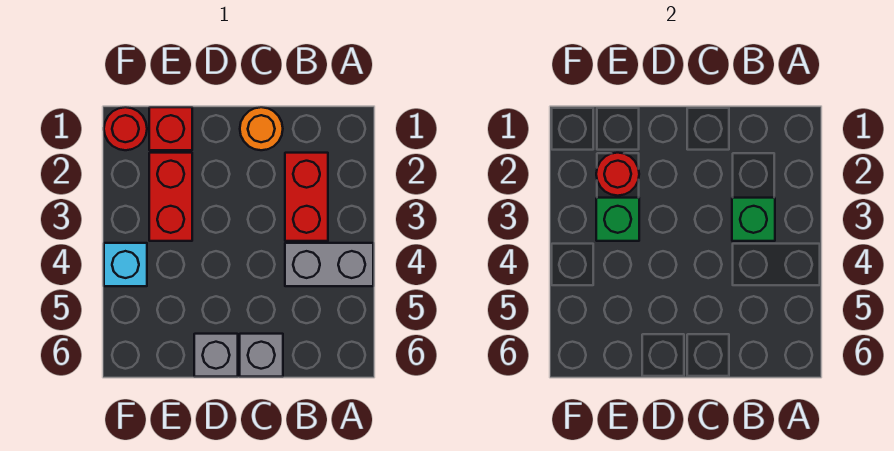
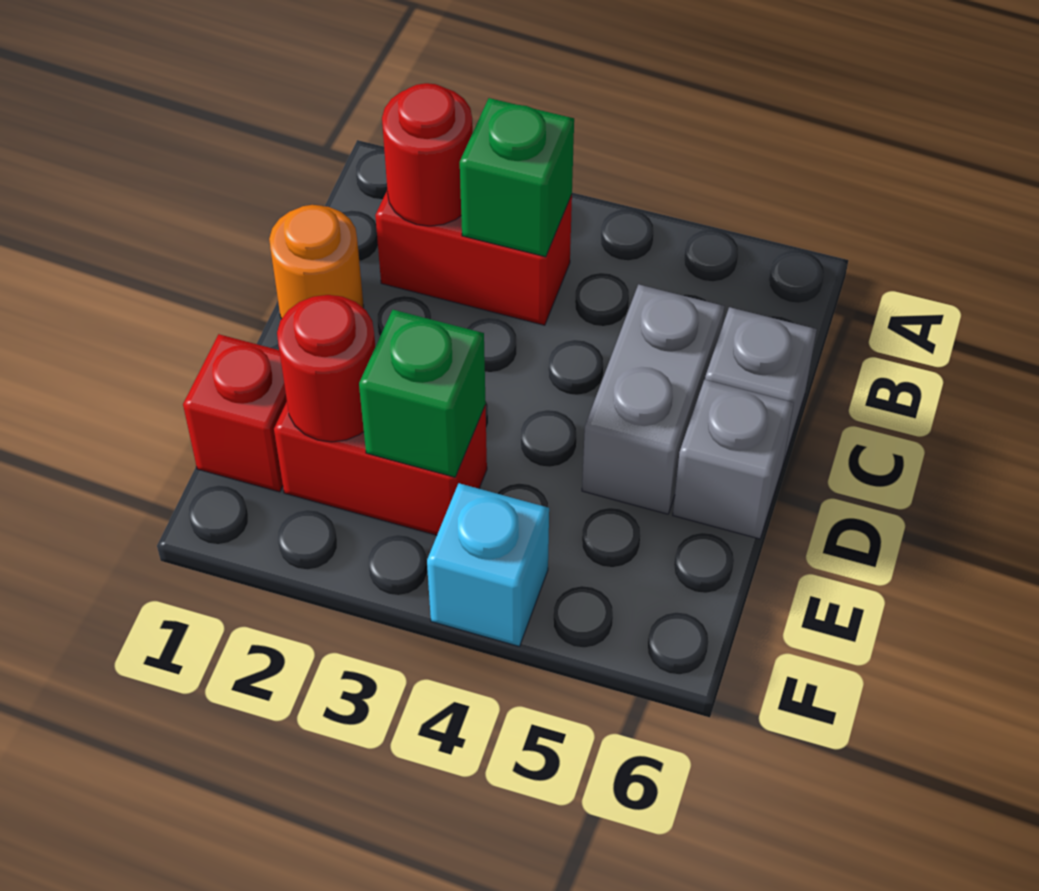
grey 1x2 brick [285,243,373,286] -> grey 1x2 brick moved to [582,284,725,514]
red 1x1 round brick [104,107,147,150] -> red 1x1 round brick moved to [382,83,473,226]

